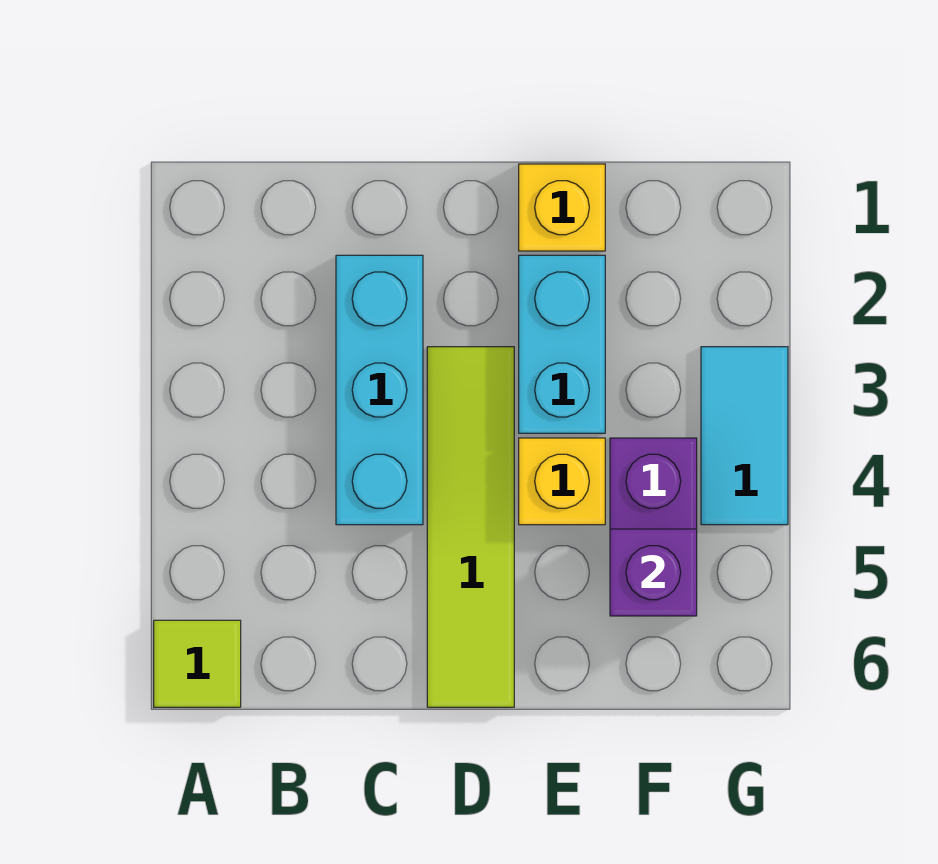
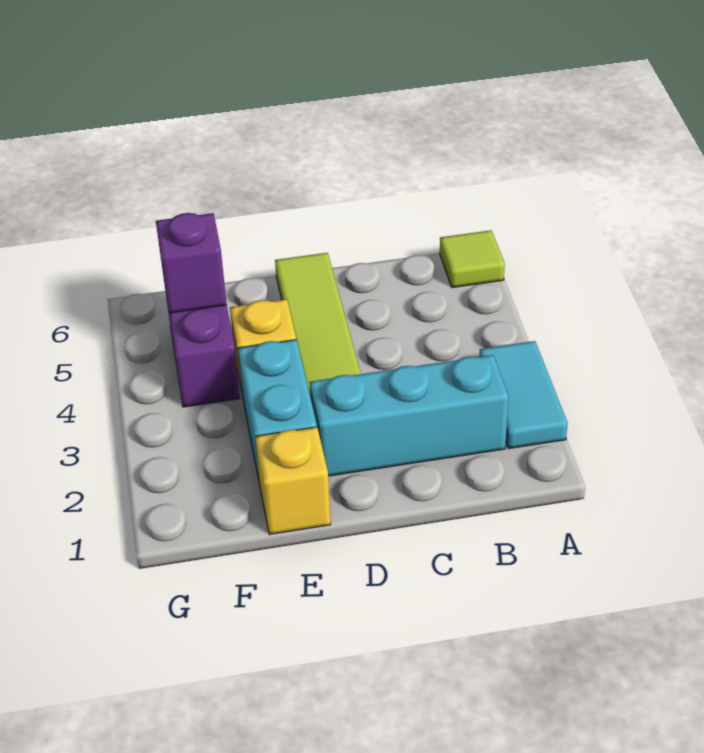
cyan 1x3 brick [336,255,423,525] -> cyan 1x3 brick turned to [310,355,508,476]
cyan 1x2 tile [701,347,788,525] -> cyan 1x2 tile moved to [479,341,568,449]

